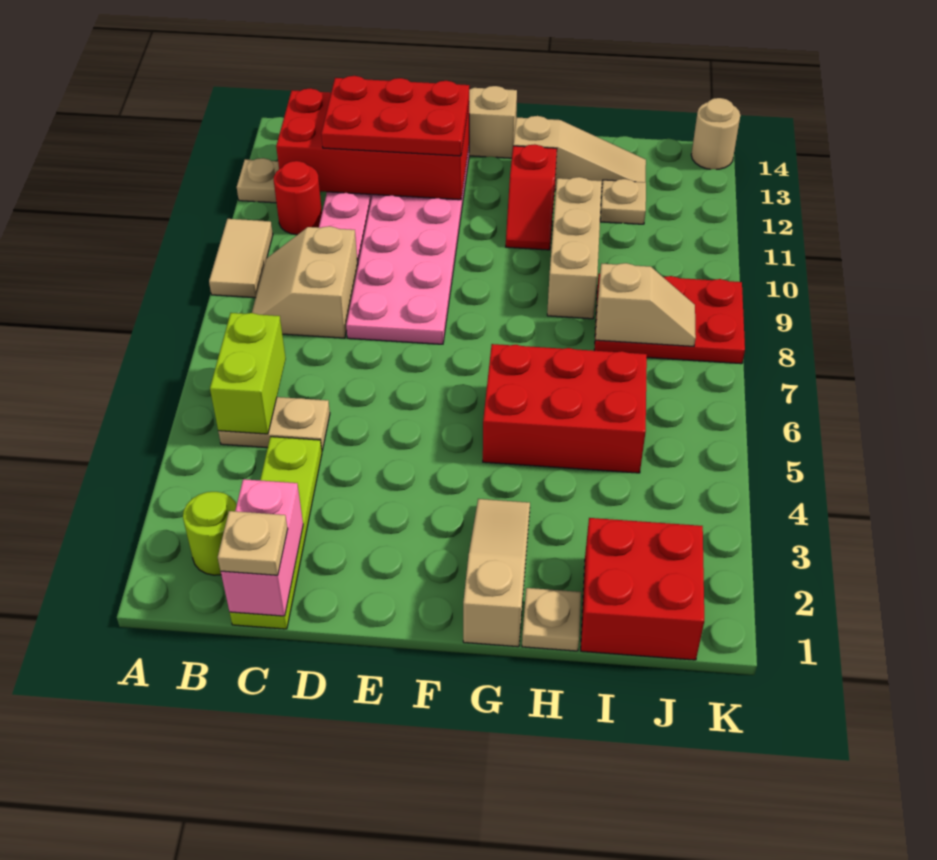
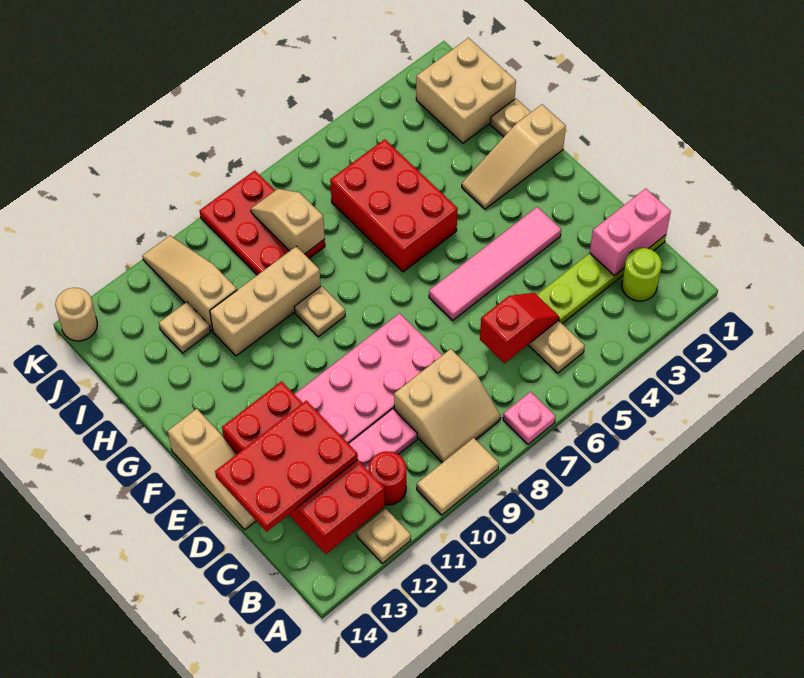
none -> pink 1x1 plate [503,392,556,444]
lime 1x2 brick [210,313,286,434] -> none
tan 1x1 plate [218,511,288,575] -> tan 1x1 plate moved to [295,286,345,337]
red 2x3 plate [321,76,469,156] -> red 2x3 plate turned to [215,401,358,532]
none -> pink 1x4 tile [429,207,561,320]
red 1x2 slope [506,144,557,250] -> red 1x2 slope moved to [480,293,559,363]
tan 1x3 slope [513,116,646,192] -> tan 1x3 slope moved to [142,236,237,331]
red 2x2 brick [581,518,704,660] -> tan 2x2 brick [416,38,516,143]

